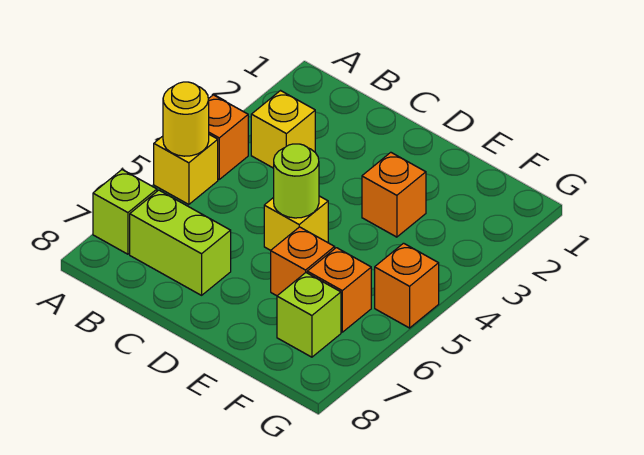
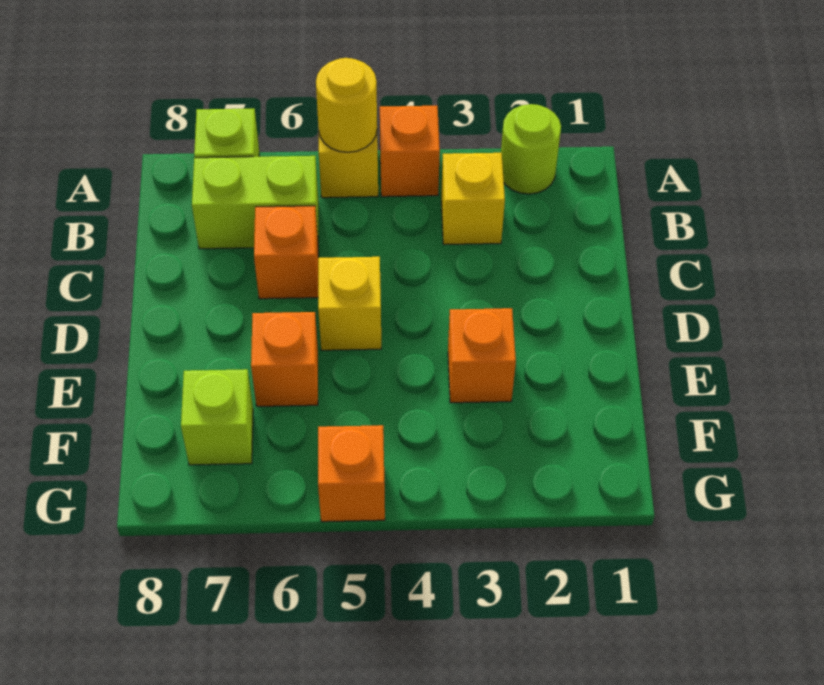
lime 1x2 brick [130,190,231,295] -> lime 1x2 brick turned to [192,156,318,249]
lime 1x1 round brick [274,144,319,218] -> lime 1x1 round brick moved to [501,104,561,194]
orange 1x1 brick [307,248,371,332] -> orange 1x1 brick moved to [254,206,318,299]

